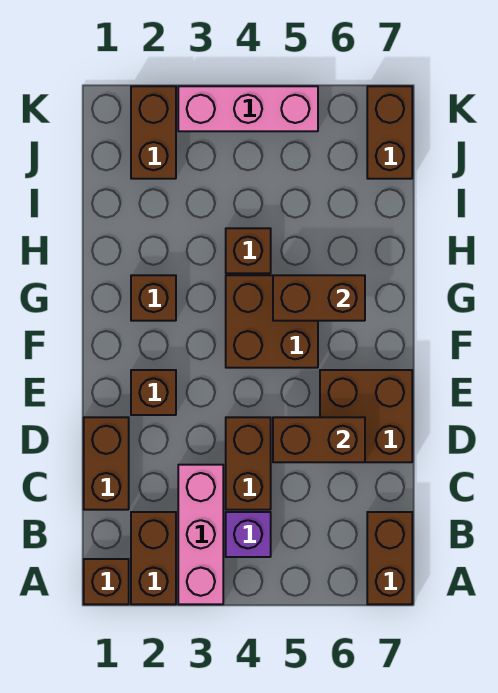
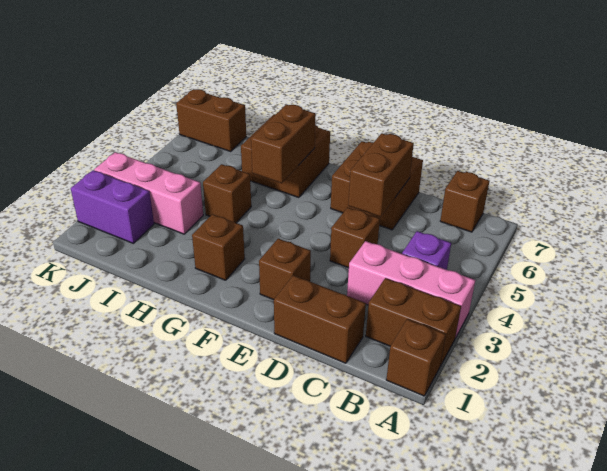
brown 1x2 brick [367,512,412,604] -> brown 1x1 brick [440,171,490,232]
brown 1x2 brick [226,417,271,510] -> brown 1x1 brick [330,207,380,268]
brown 2x2 brick [226,275,318,368] -> brown 2x2 brick moved to [241,114,330,198]
brown 1x2 brick [131,86,176,179] -> purple 1x2 brick [71,170,154,243]
pink 1x3 brick [178,86,318,131] -> pink 1x3 brick turned to [94,152,203,234]

